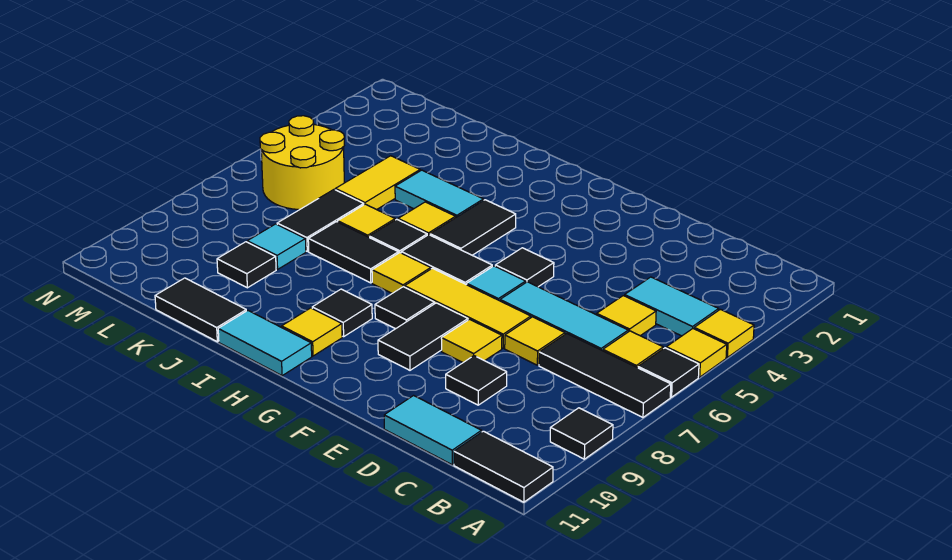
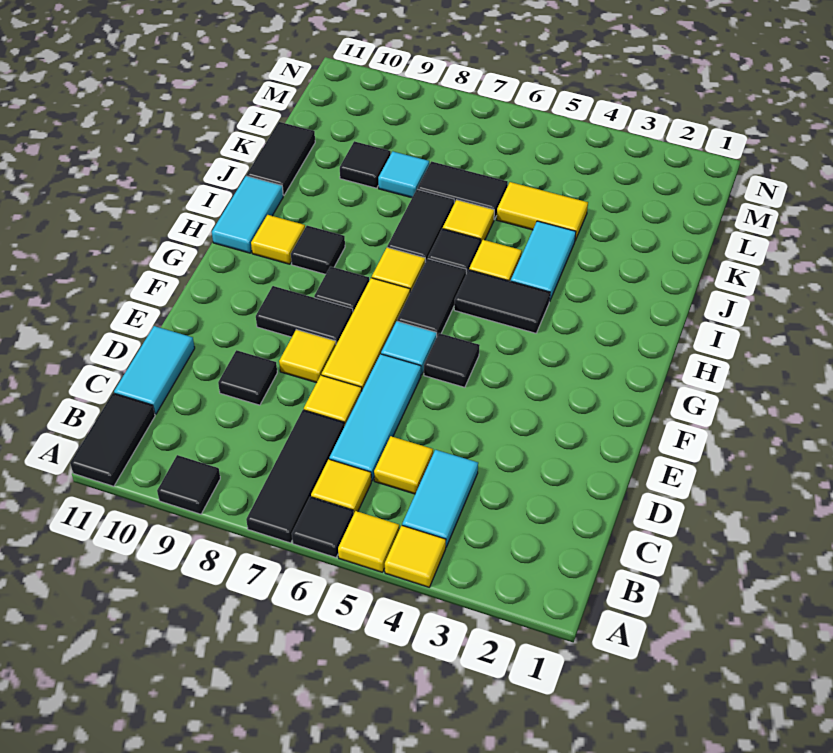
yellow 2x2 round brick [260,116,344,210] -> none

